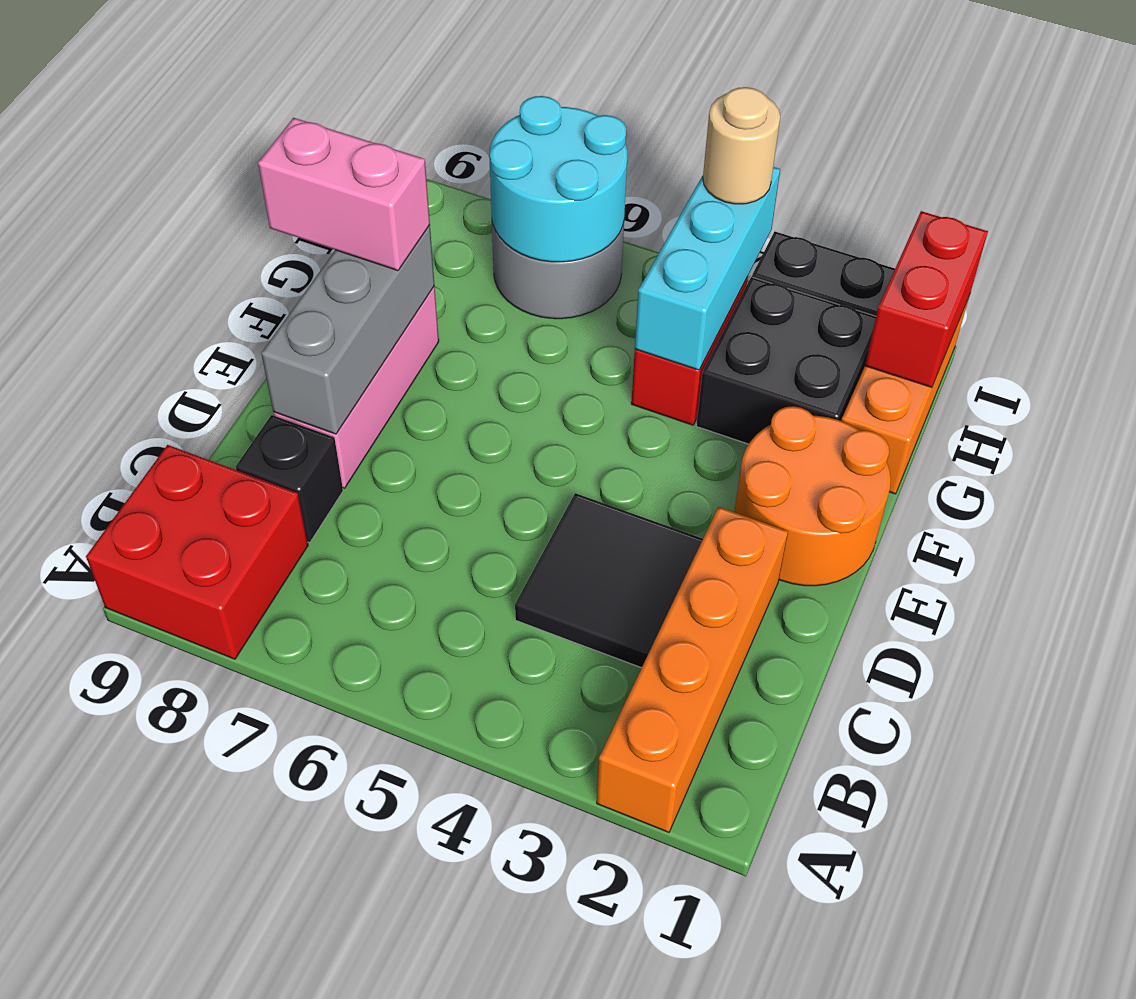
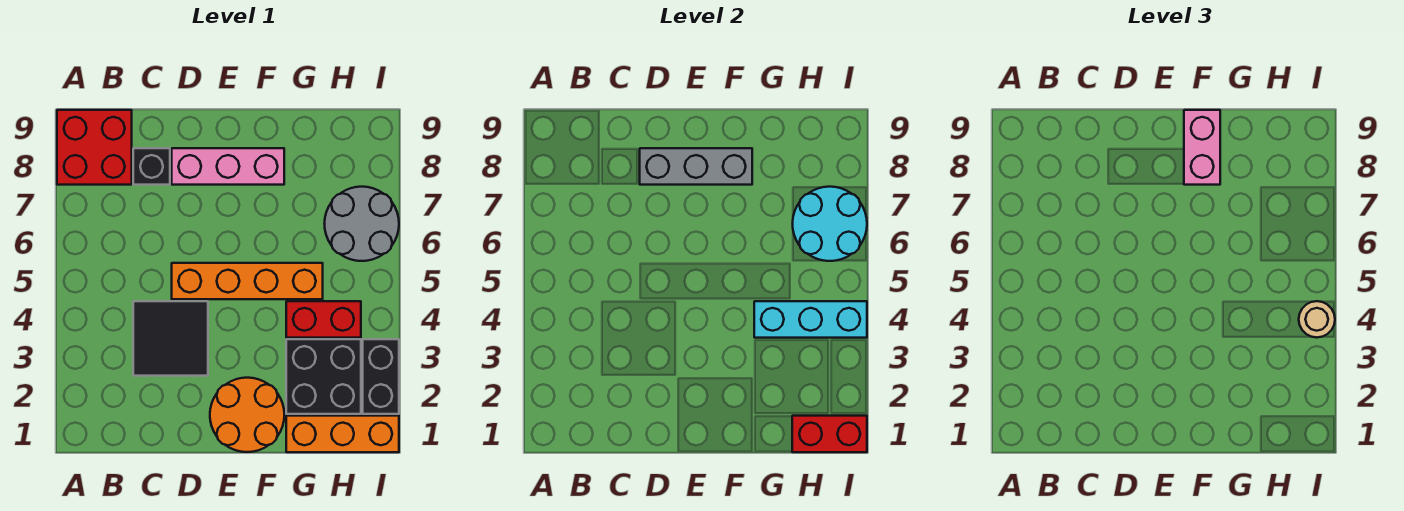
orange 1x4 brick [597,507,788,832] -> orange 1x4 brick moved to [172,263,323,299]

